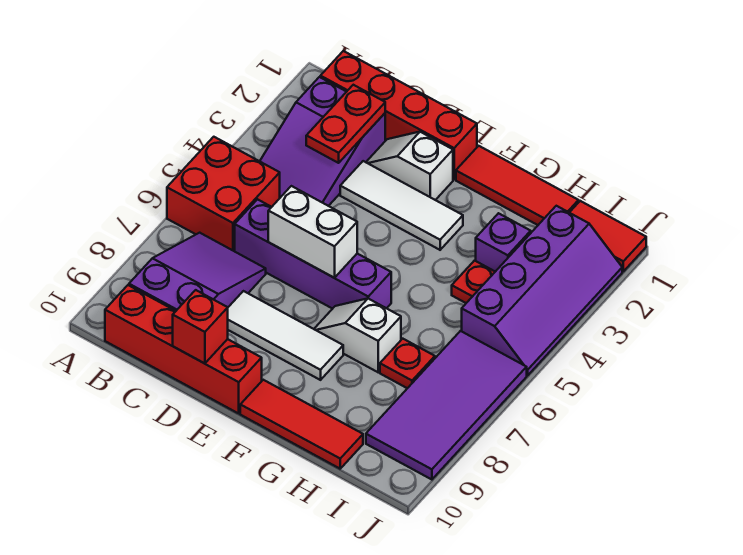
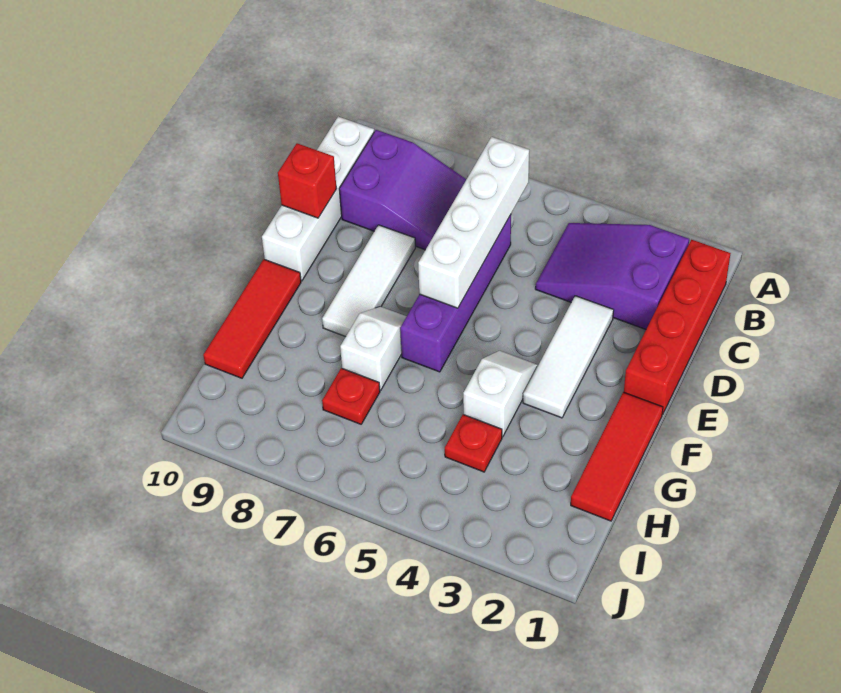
red 2x2 brick [167,137,280,251] -> none
red 1x4 brick [105,285,262,413] -> white 1x4 brick [262,117,374,281]
red 1x2 plate [306,85,385,163] -> none
white 1x2 slope [366,132,453,200] -> white 1x2 slope moved to [463,351,538,437]
white 1x2 brick [268,186,357,278] -> white 1x4 brick [418,137,529,308]
purple 1x1 brick [476,213,531,272] -> none
red 1x2 tile [569,201,646,271] -> none
purple 2x4 slope [462,206,622,375] -> none
purple 2x4 tile [366,331,527,480] -> none

